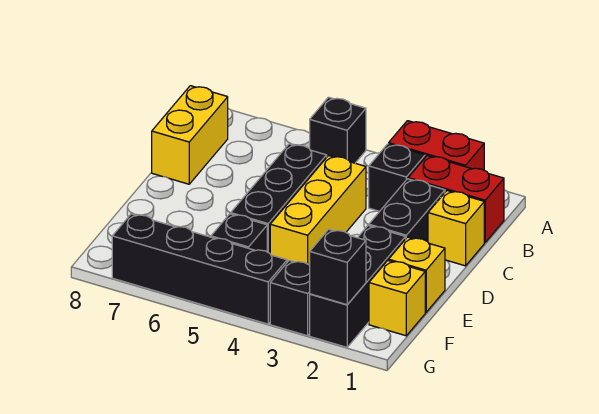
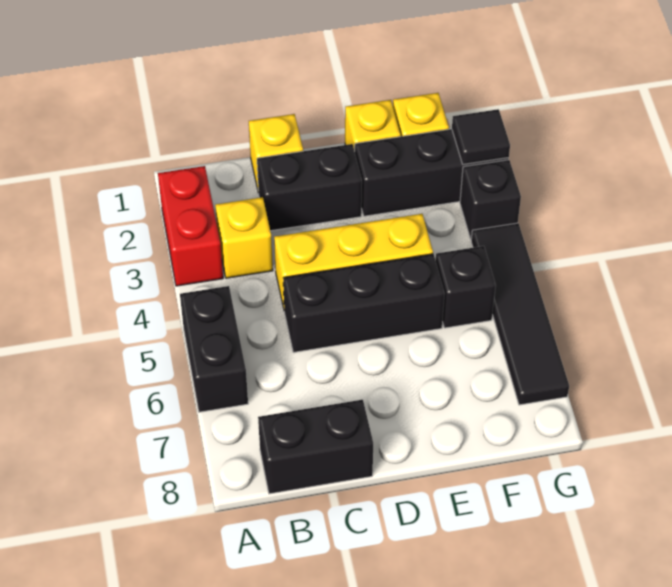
black 1x1 brick [309,97,366,163] -> black 1x2 brick [180,286,248,412]
red 1x2 brick [408,156,504,242] -> none
black 1x1 brick [369,144,425,211] -> yellow 1x1 brick [215,197,273,278]
yellow 1x2 brick [152,86,228,184] -> black 1x2 brick [258,400,373,494]
black 1x1 brick [310,229,366,305] -> black 1x1 tile [452,109,510,164]
black 1x4 brick [112,214,287,324] -> black 1x4 tile [471,223,569,405]

